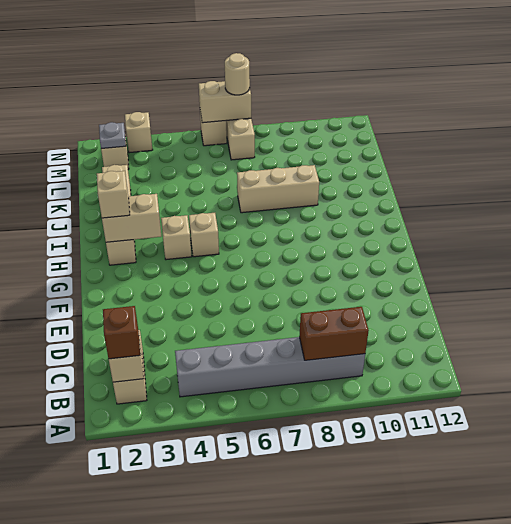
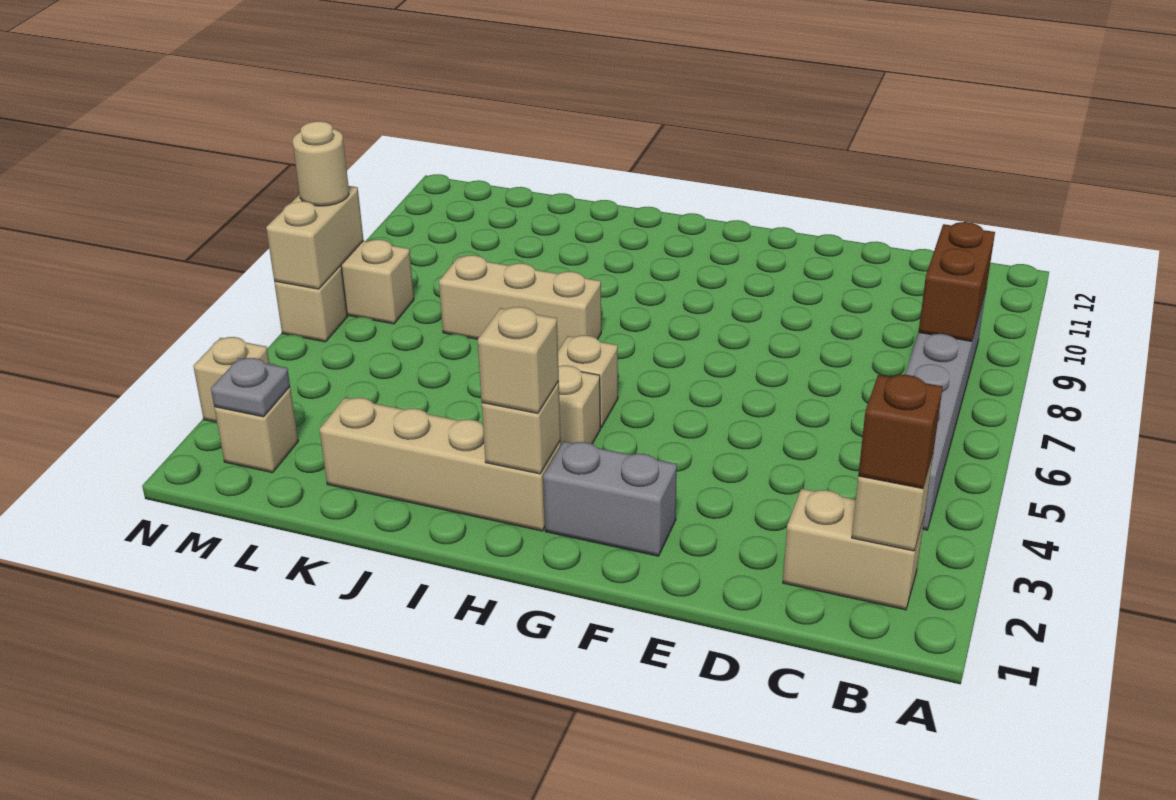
none -> grey 1x2 brick [543,441,677,556]
tan 1x2 brick [102,194,161,242] -> tan 1x1 brick [482,381,561,474]
tan 1x3 brick [237,165,319,213] -> tan 1x3 brick turned to [439,255,601,350]

